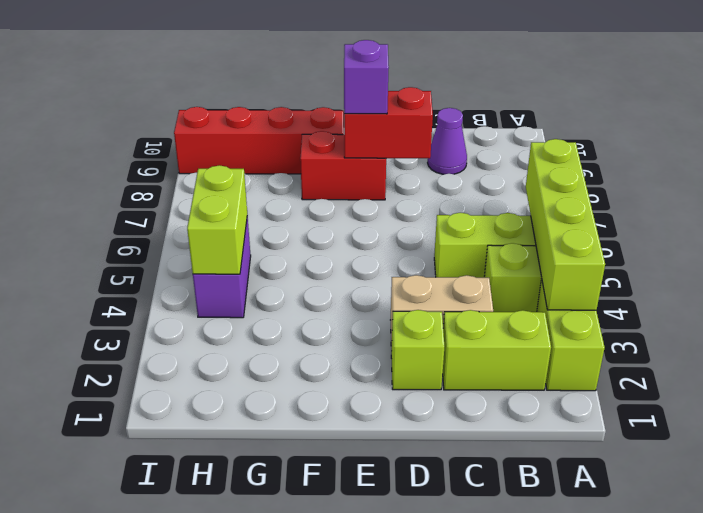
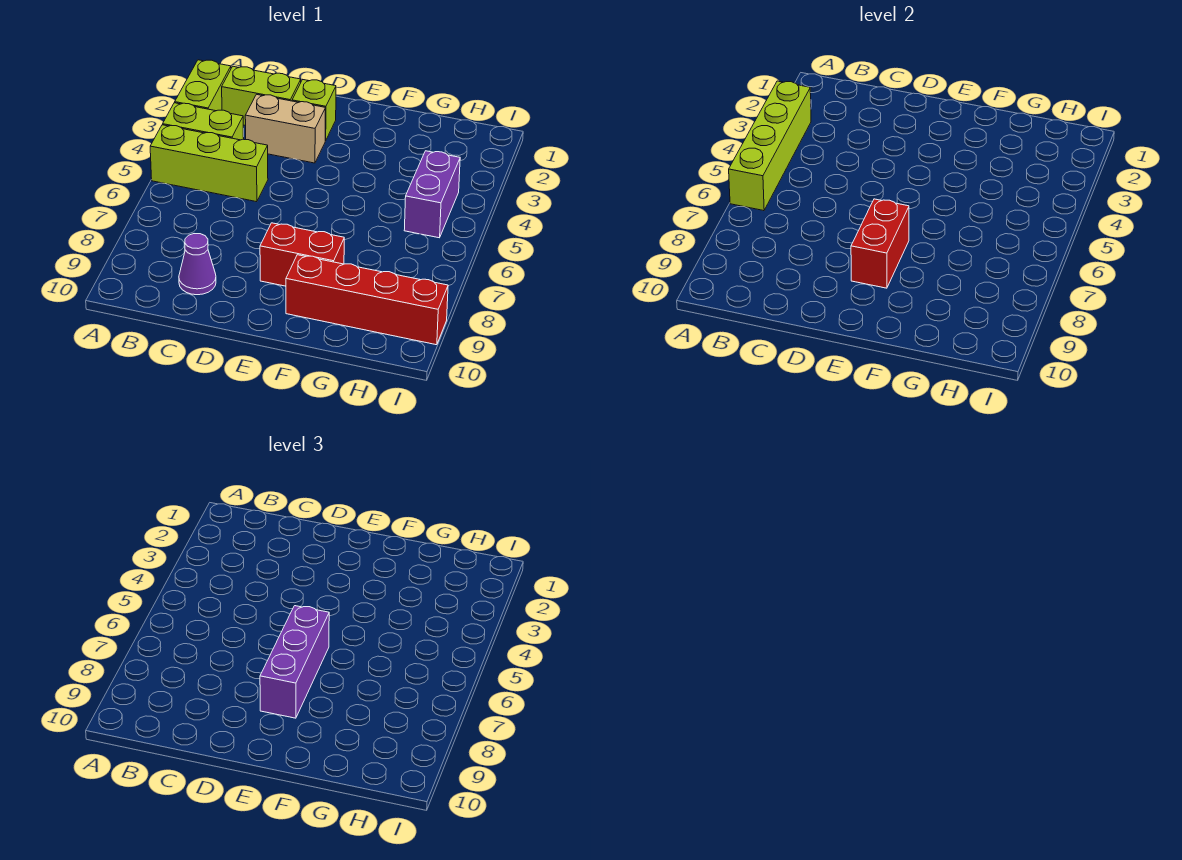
red 1x2 brick [344,87,433,158] -> red 1x2 brick turned to [851,199,909,288]
purple 1x1 brick [344,40,389,114] -> purple 1x3 brick [260,606,329,718]
lime 1x2 brick [187,165,247,274] -> none

